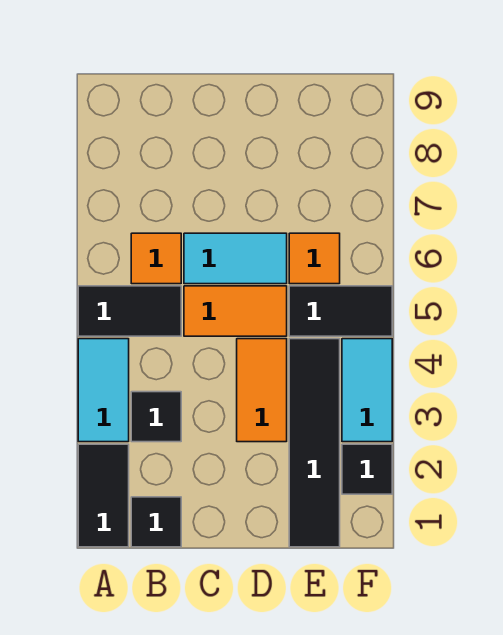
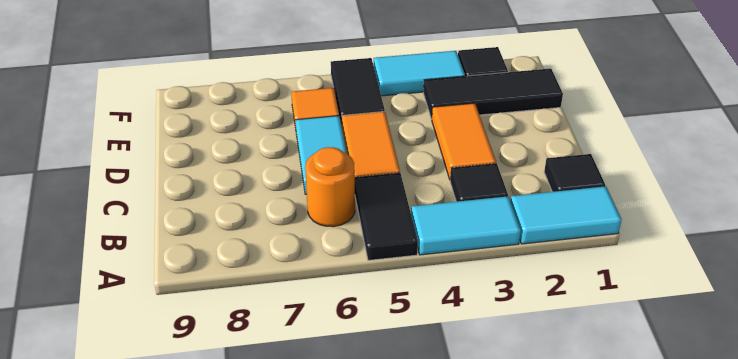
black 1x2 tile [78,444,129,547] -> cyan 1x2 tile [510,186,622,244]
orange 1x1 tile [131,233,181,284] -> orange 1x1 round brick [305,147,355,227]
orange 1x2 tile [237,339,287,442] -> orange 1x2 tile turned to [432,103,496,179]
black 1x4 tile [289,339,340,547] -> black 1x3 tile [424,69,563,119]

